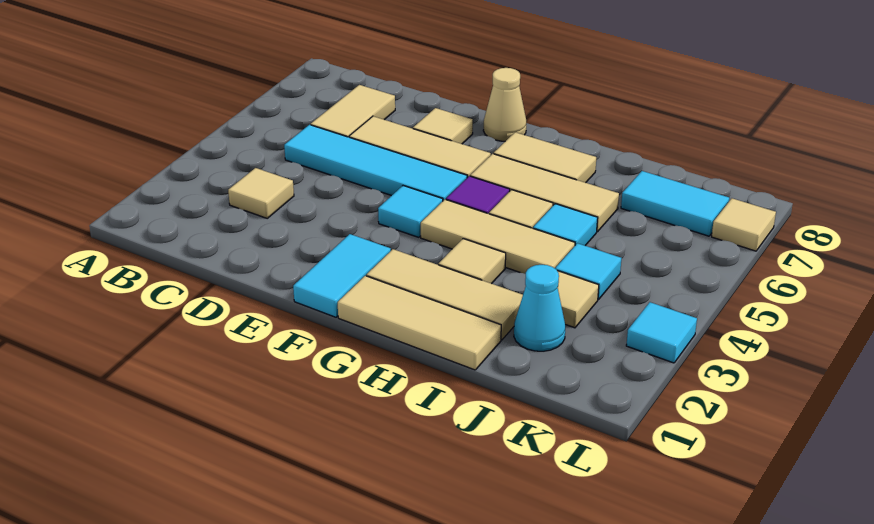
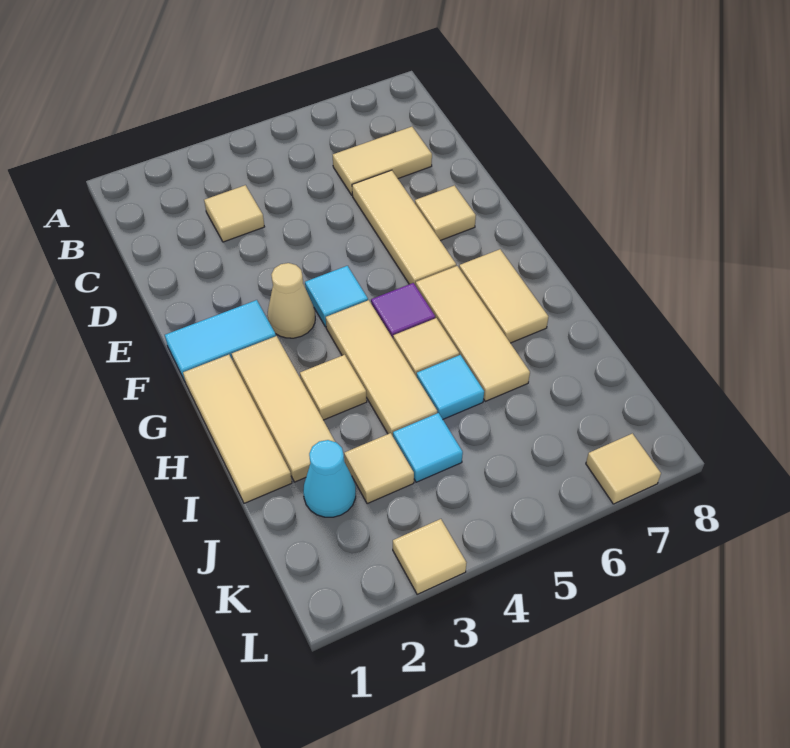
cyan 1x4 tile [284,125,467,201] -> none
tan 1x1 cone [483,68,527,141] -> tan 1x1 cone moved to [267,263,315,338]
cyan 1x2 tile [621,171,729,236] -> none
cyan 1x1 tile [626,302,697,363] -> tan 1x1 tile [393,519,466,594]

